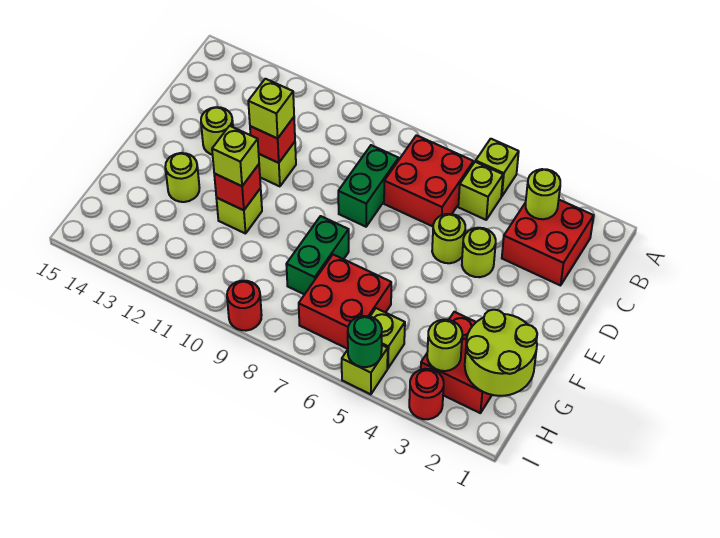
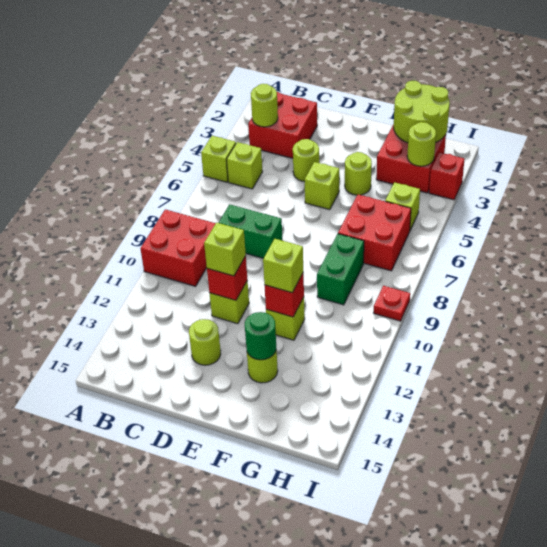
red 2x2 brick [384,135,473,226] -> red 2x2 brick moved to [141,209,216,286]
lime 1x1 round brick [432,214,465,263] -> lime 1x1 round brick moved to [345,152,372,195]
green 1x2 brick [286,216,349,295] -> green 1x2 brick turned to [317,234,364,305]
red 1x1 round brick [409,369,444,419] -> red 1x1 brick [429,152,464,200]
lime 1x1 brick [342,345,388,394] -> lime 1x1 brick moved to [304,162,339,210]
green 1x1 round brick [348,316,382,367] -> green 1x1 round brick moved to [245,312,276,360]
red 1x1 round brick [227,281,262,331] -> red 1x1 plate [374,286,410,321]

